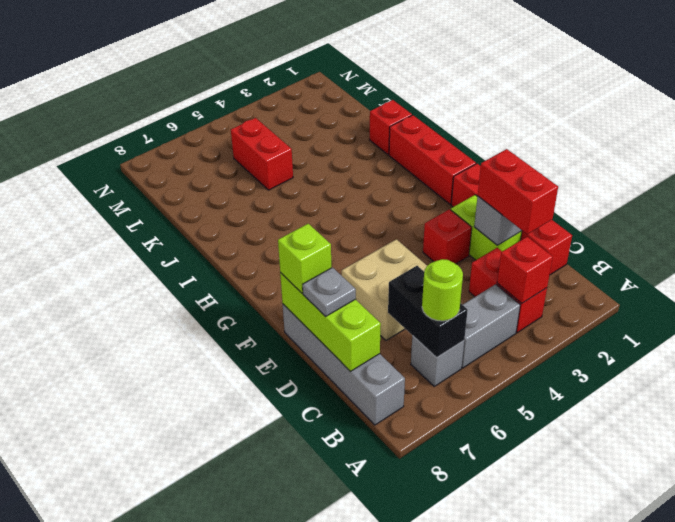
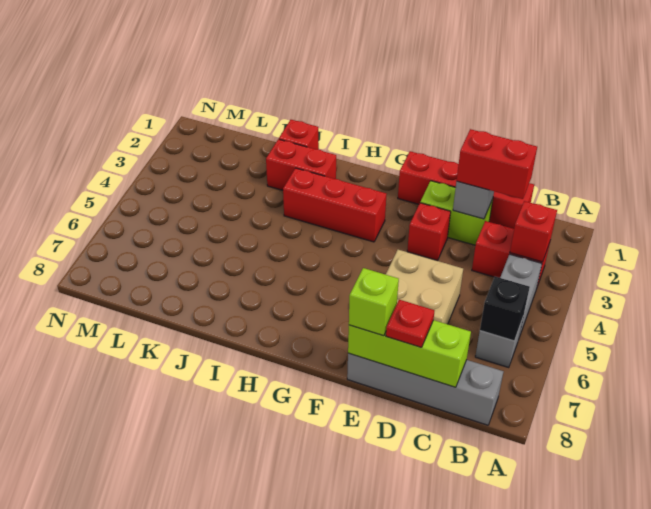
black 1x2 brick [388,266,468,358] -> black 1x1 brick [480,277,530,341]
lime 1x1 round brick [422,259,463,321] -> none
grey 1x1 plate [303,268,356,317] -> red 1x1 plate [386,300,435,347]
red 1x3 brick [389,115,476,204] -> red 1x3 brick moved to [283,168,387,242]
red 1x2 brick [231,118,293,190] -> red 1x2 brick moved to [266,139,336,190]

